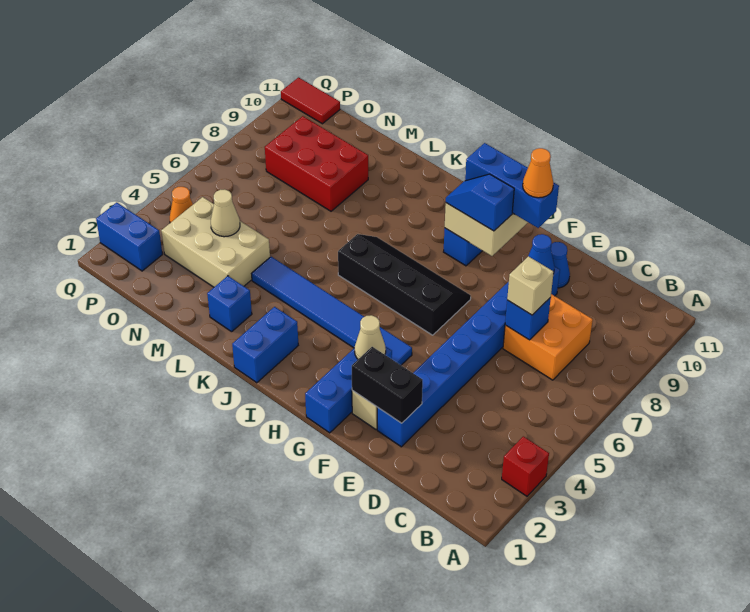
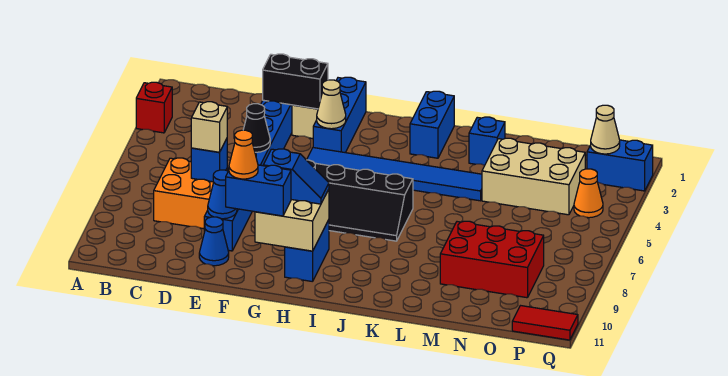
none -> black 1x1 cone [243,104,270,152]
blue 1x3 brick [465,143,559,228] -> blue 1x2 brick [226,165,291,216]
tan 1x1 cone [211,189,240,237] -> tan 1x1 cone moved to [591,105,620,154]

